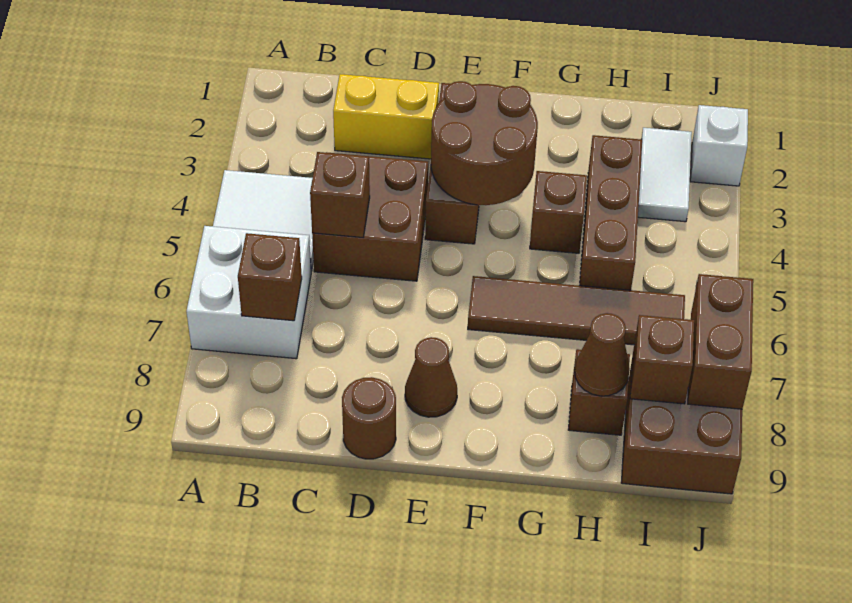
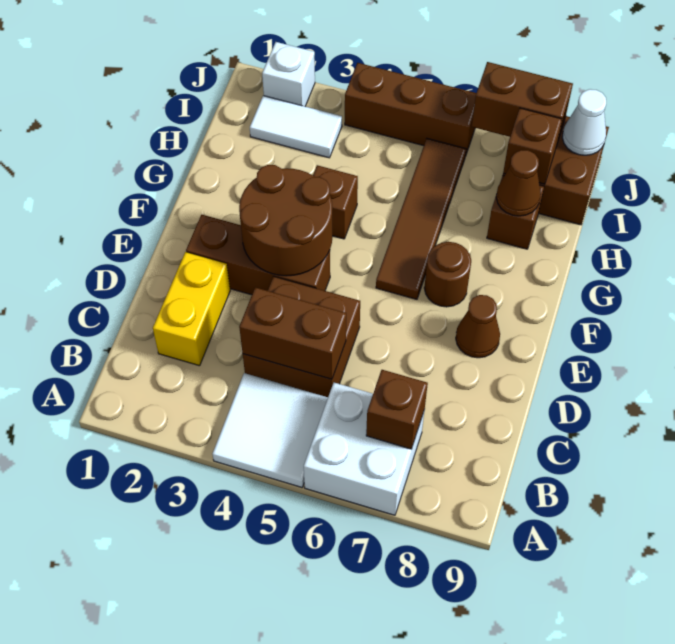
brown 1x1 brick [310,152,370,237] -> brown 1x2 brick [239,287,346,379]
brown 1x1 round brick [342,377,396,459] -> brown 1x1 round brick moved to [424,242,471,307]
brown 1x3 brick [579,135,642,290] -> brown 1x3 brick moved to [345,63,476,156]
none -> white 1x1 cone [562,89,606,155]

